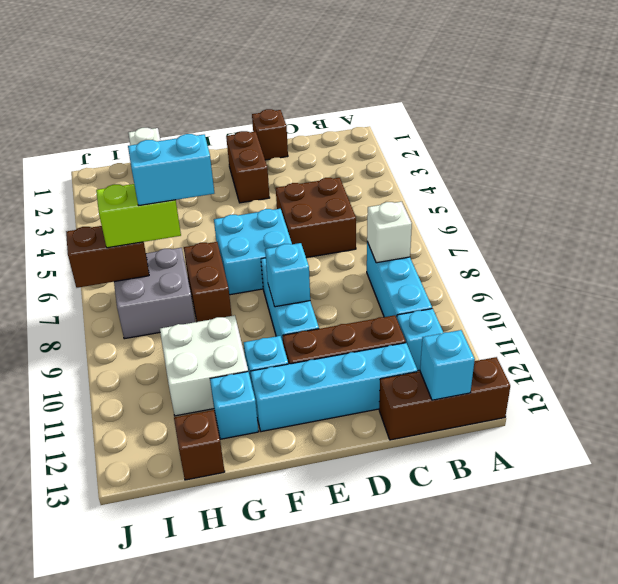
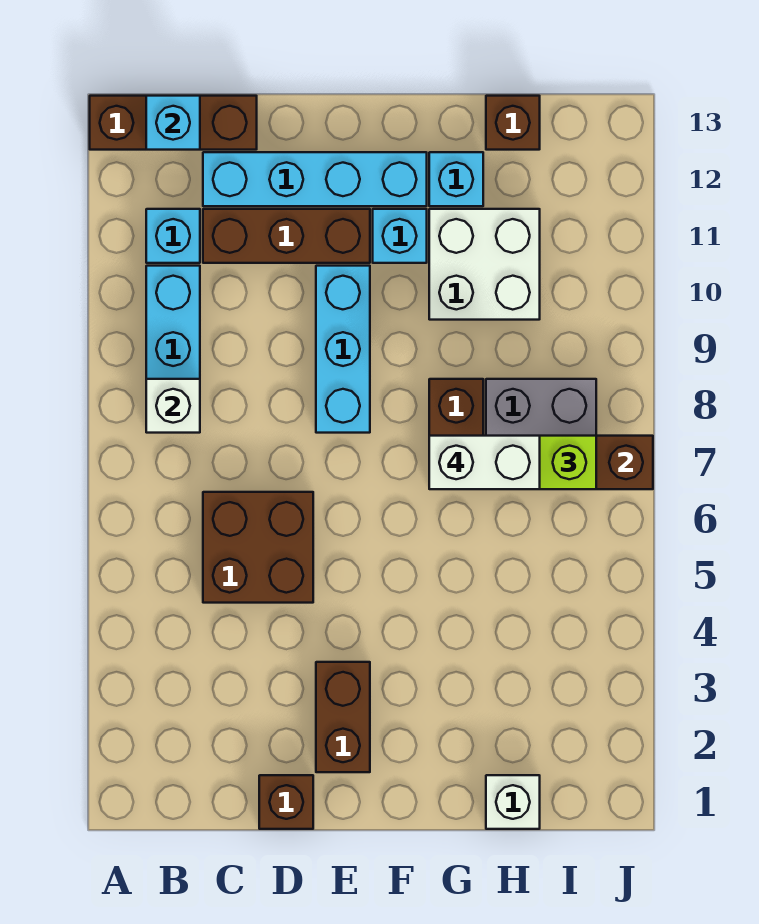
cyan 2x2 brick [214,209,292,295] -> none
cyan 1x1 brick [265,243,310,307] -> none
cyan 1x2 brick [128,134,214,205] -> white 1x2 brick [429,436,540,489]

